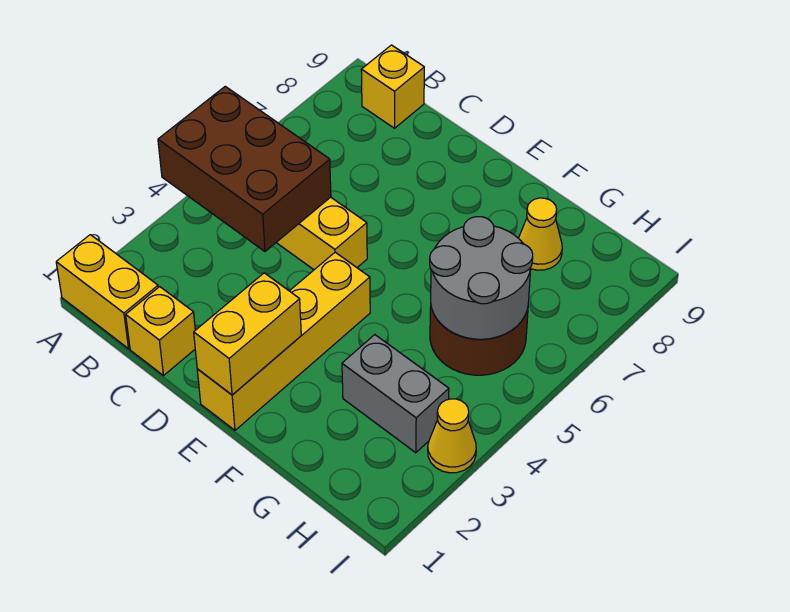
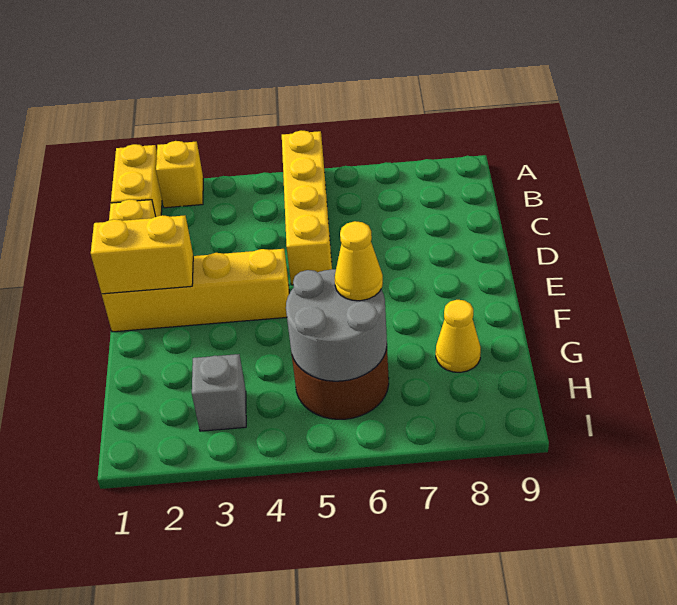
brown 2x3 brick [158,86,331,251] -> none
yellow 1x1 brick [361,45,424,128] -> yellow 1x1 brick moved to [156,141,203,208]
grey 1x2 brick [342,335,449,453] -> grey 1x1 brick [192,354,246,431]
yellow 1x1 cone [428,399,476,473] -> yellow 1x1 cone moved to [335,221,383,301]

